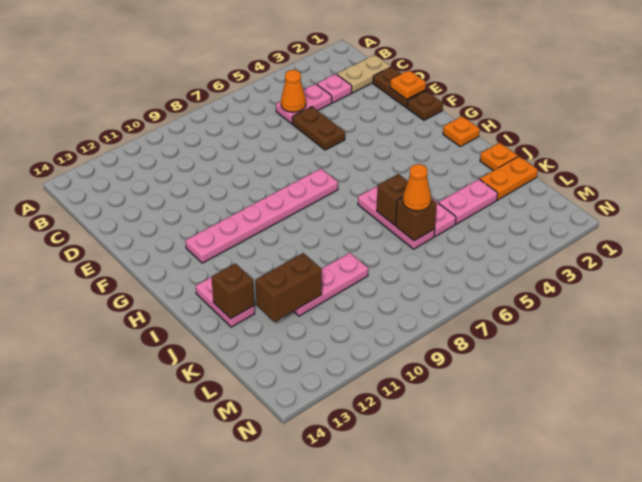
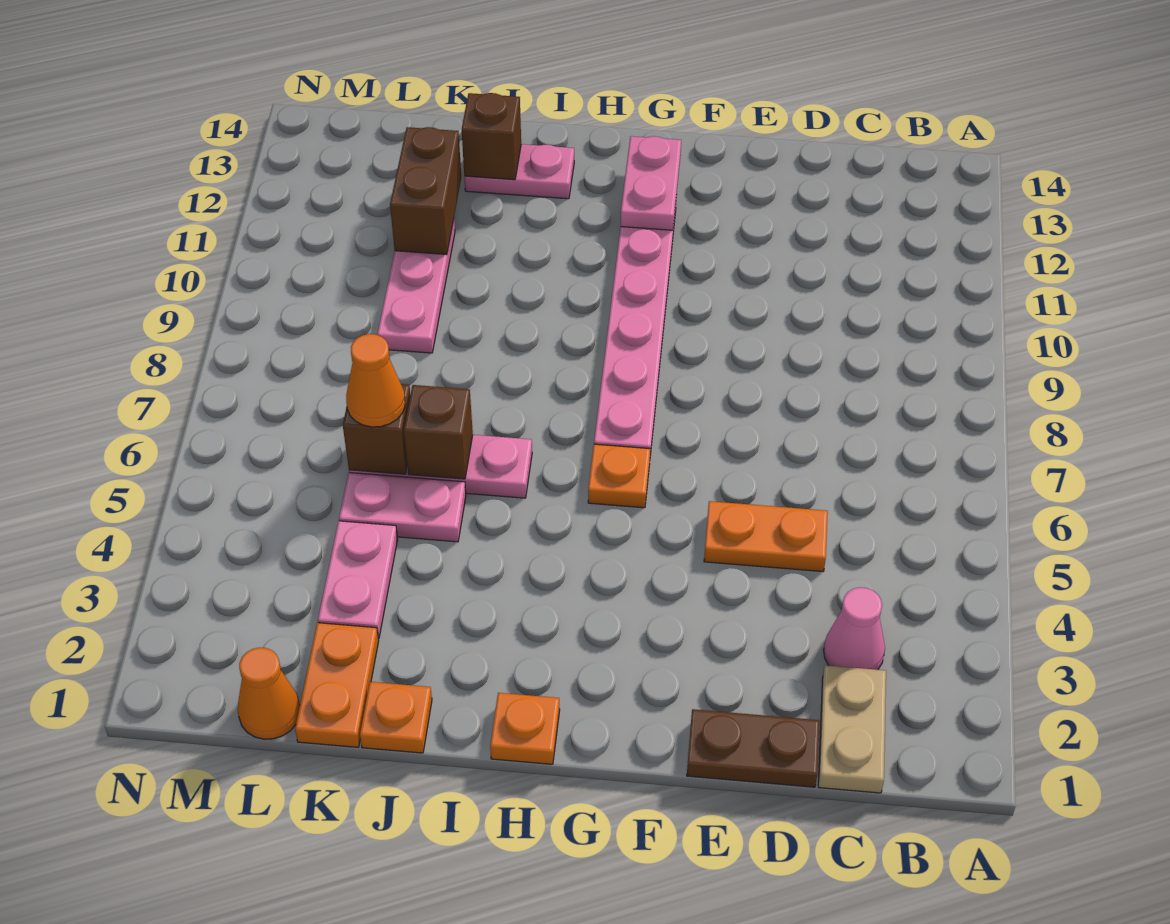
pink 1x1 plate [317,74,352,103] -> pink 1x1 cone [824,587,885,670]
pink 1x2 plate [276,84,332,124] -> pink 1x2 plate moved to [621,136,681,230]
orange 1x1 cone [281,70,306,112] -> orange 1x1 cone moved to [238,647,300,739]
brown 1x2 plate [292,107,345,150] -> orange 1x2 plate [704,501,828,572]
orange 1x1 plate [390,70,426,99] -> orange 1x1 plate moved to [588,444,650,508]
brown 1x1 plate [407,91,443,120] -> none

